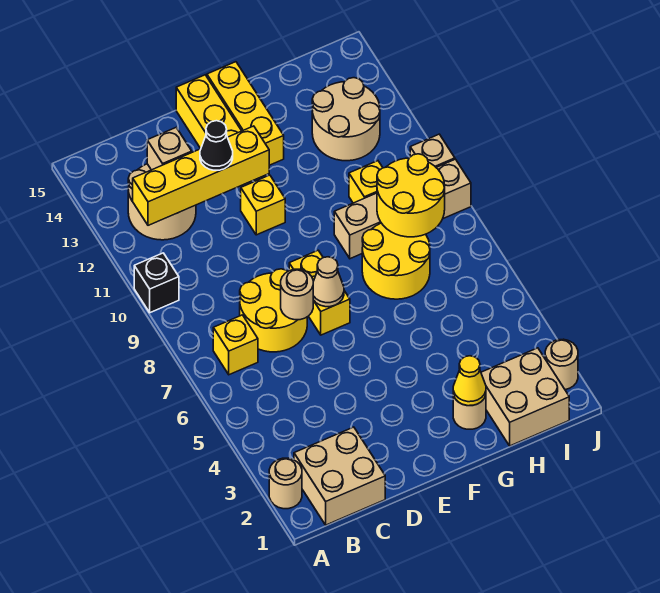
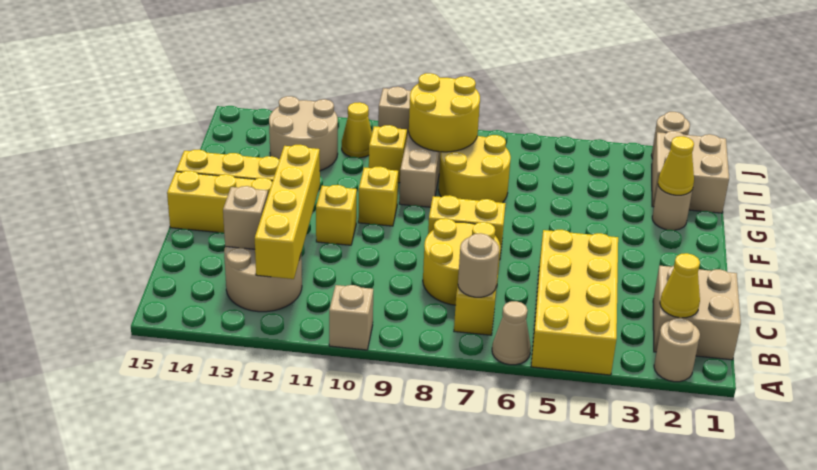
none -> yellow 2x4 brick [531,230,618,375]
black 1x1 brick [134,253,179,313] -> tan 1x1 brick [329,285,373,350]
none -> yellow 1x1 cone [660,253,700,318]
tan 1x1 round brick [281,269,313,320] -> tan 1x1 round brick moved to [458,233,499,297]
black 1x1 cone [200,121,233,170] -> none
tan 1x1 cone [313,257,344,307] -> tan 1x1 cone moved to [492,301,531,365]
none -> yellow 1x1 brick [358,167,398,226]
none -> yellow 1x1 cone [342,102,372,158]

